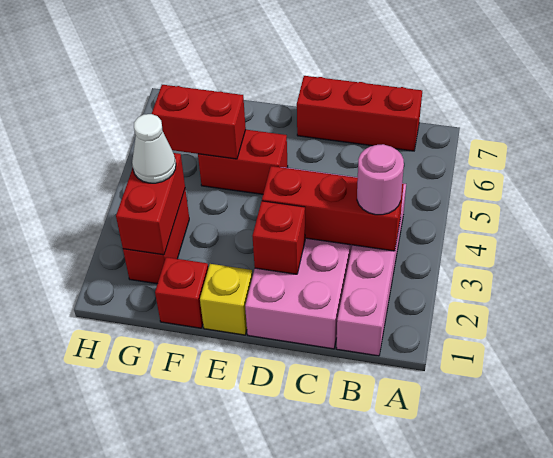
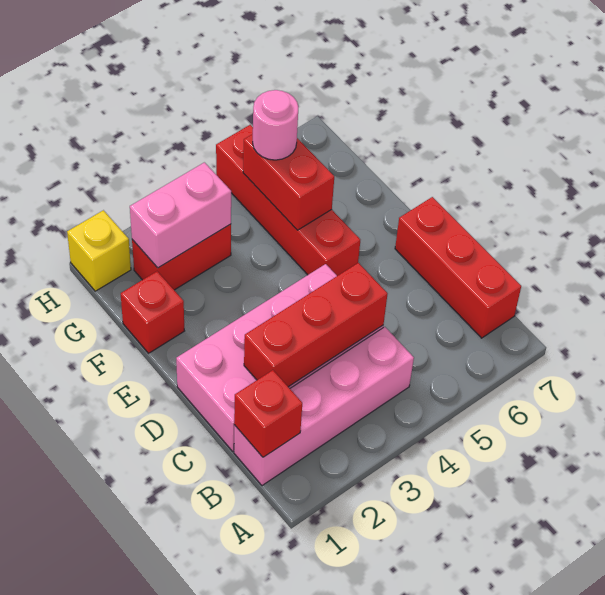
red 1x3 brick [262,166,404,251] -> red 1x3 brick turned to [244,263,387,387]
pink 1x1 round brick [357,144,404,215] -> pink 1x1 round brick moved to [253,90,298,160]
red 1x1 brick [252,201,305,274] -> red 1x1 brick moved to [234,370,302,457]
yellow 1x1 brick [200,264,253,335] -> yellow 1x1 brick moved to [67,210,131,291]
red 1x2 brick [198,130,288,194] -> red 1x4 brick [216,125,360,276]
red 1x2 brick [116,153,185,255] -> pink 1x2 brick [130,162,231,268]
white 1x1 cone [132,114,176,183] -> none

